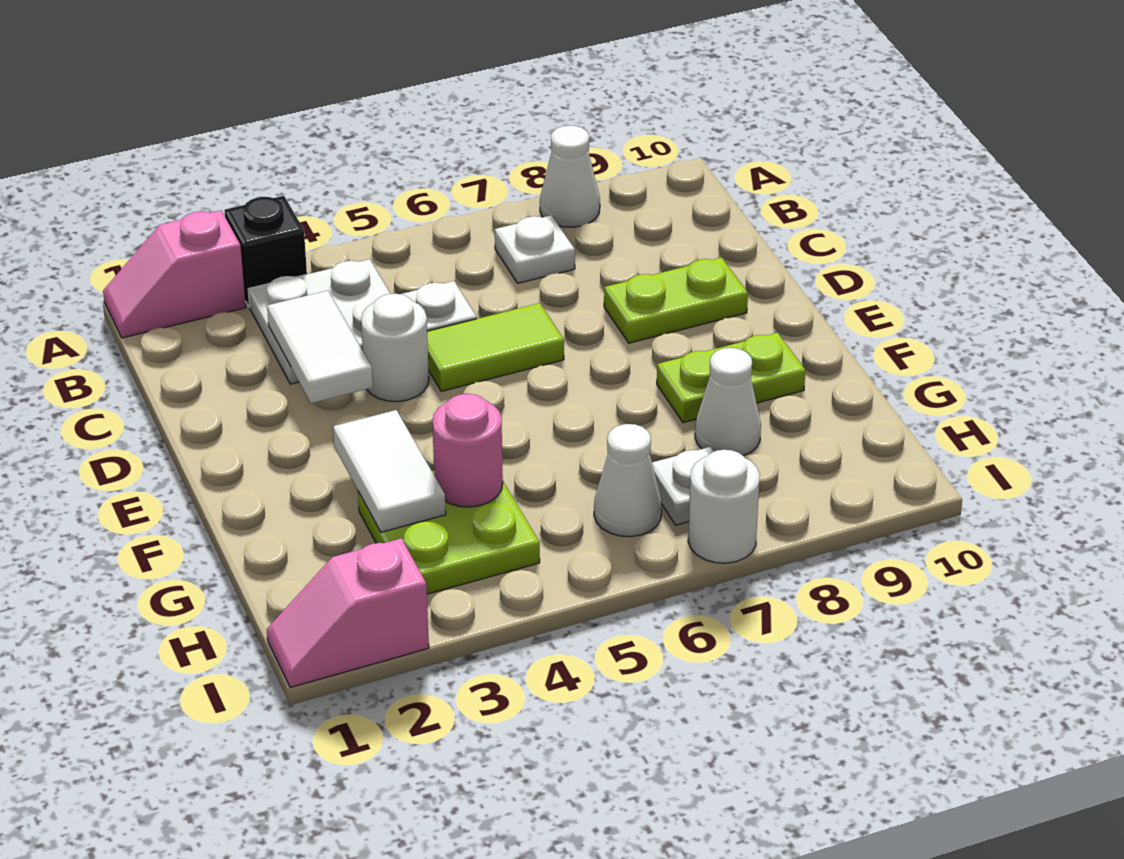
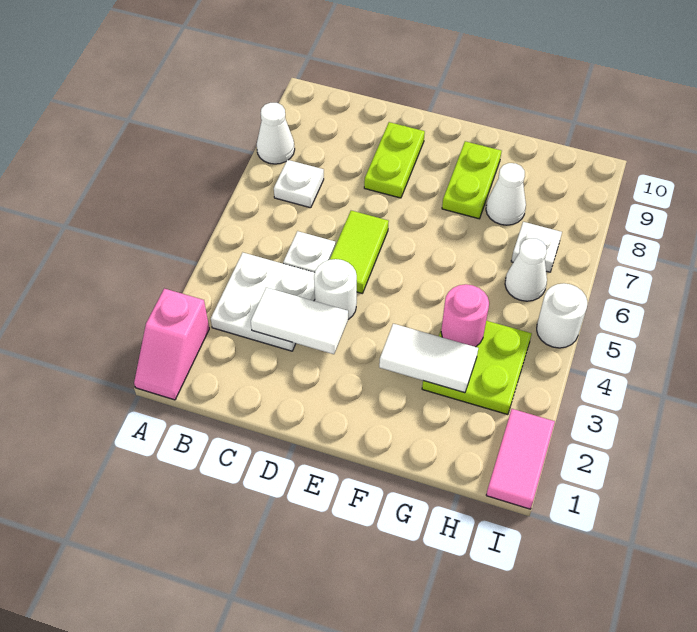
black 1x1 brick [225,196,307,307] -> none
pink 1x2 slope [267,538,429,687] -> pink 1x2 tile [486,409,555,509]
white 1x1 round brick [688,450,760,563] -> white 1x1 round brick moved to [537,283,587,348]

